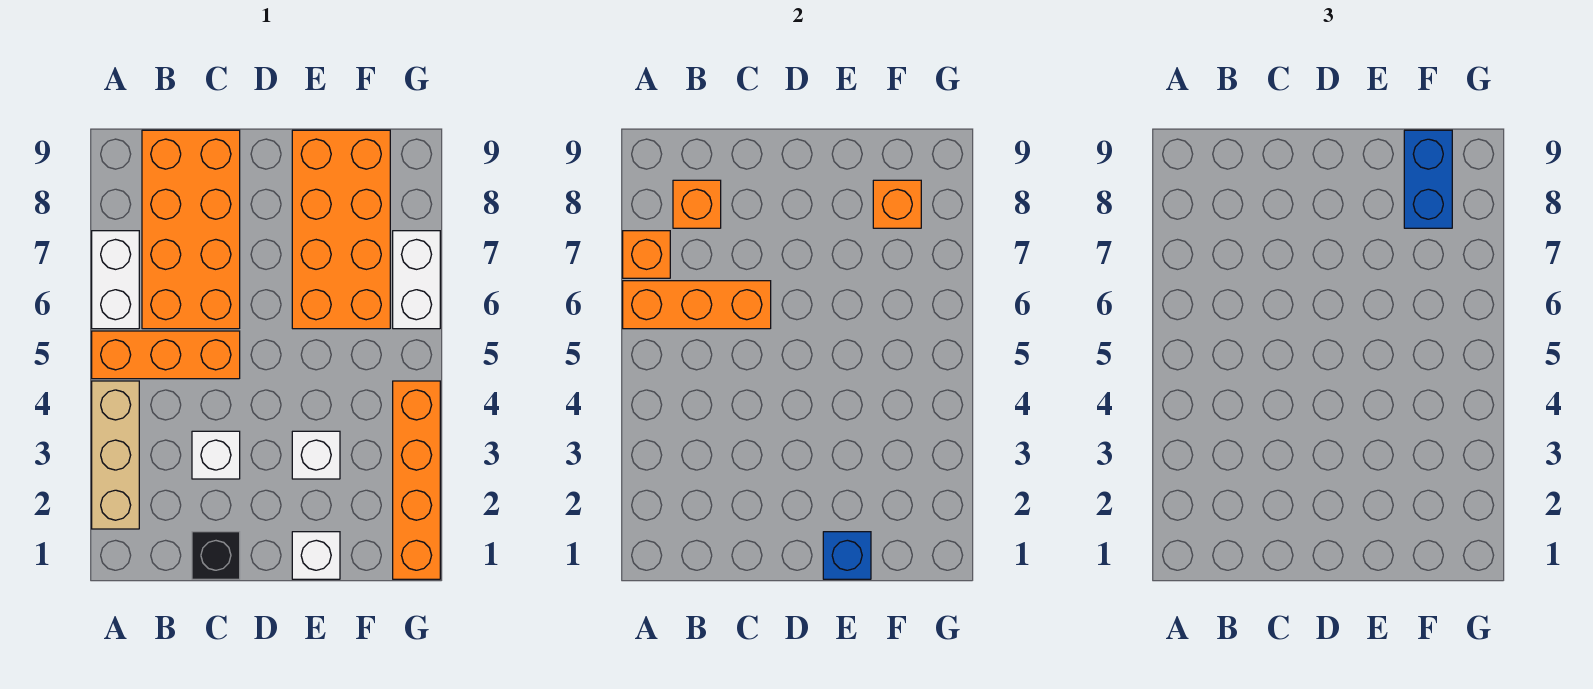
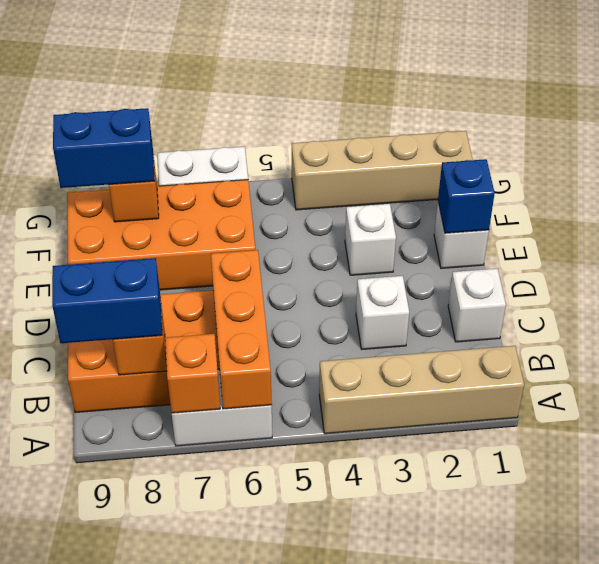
tan 1x3 brick [92,381,139,529] -> tan 1x4 brick [319,346,524,434]
orange 1x3 brick [92,331,240,379] -> none
none -> blue 1x2 brick [52,258,162,343]
black 1x1 brick [192,532,240,579] -> white 1x1 brick [448,269,506,342]
orange 1x4 brick [393,381,440,579] -> tan 1x4 brick [292,131,473,210]

